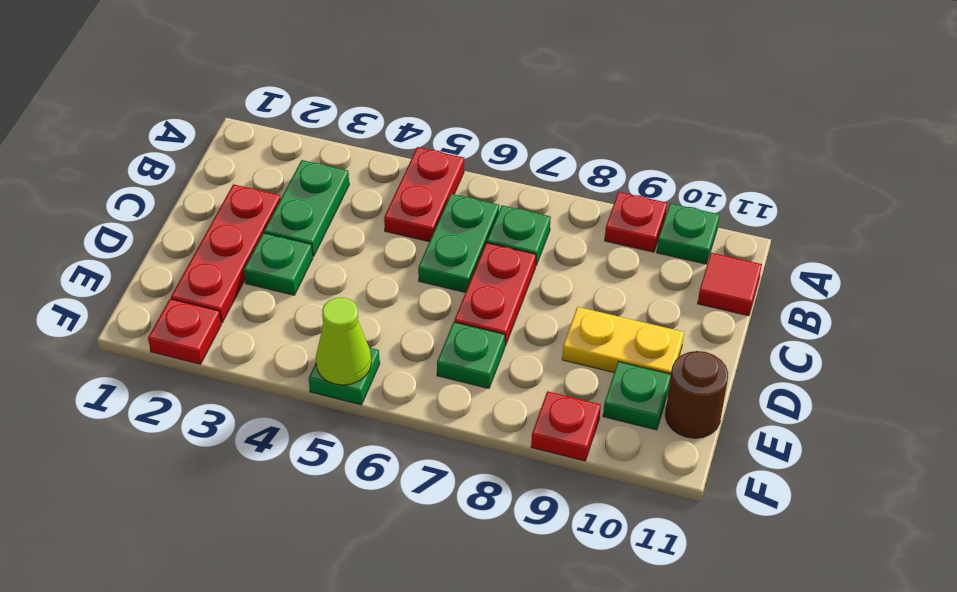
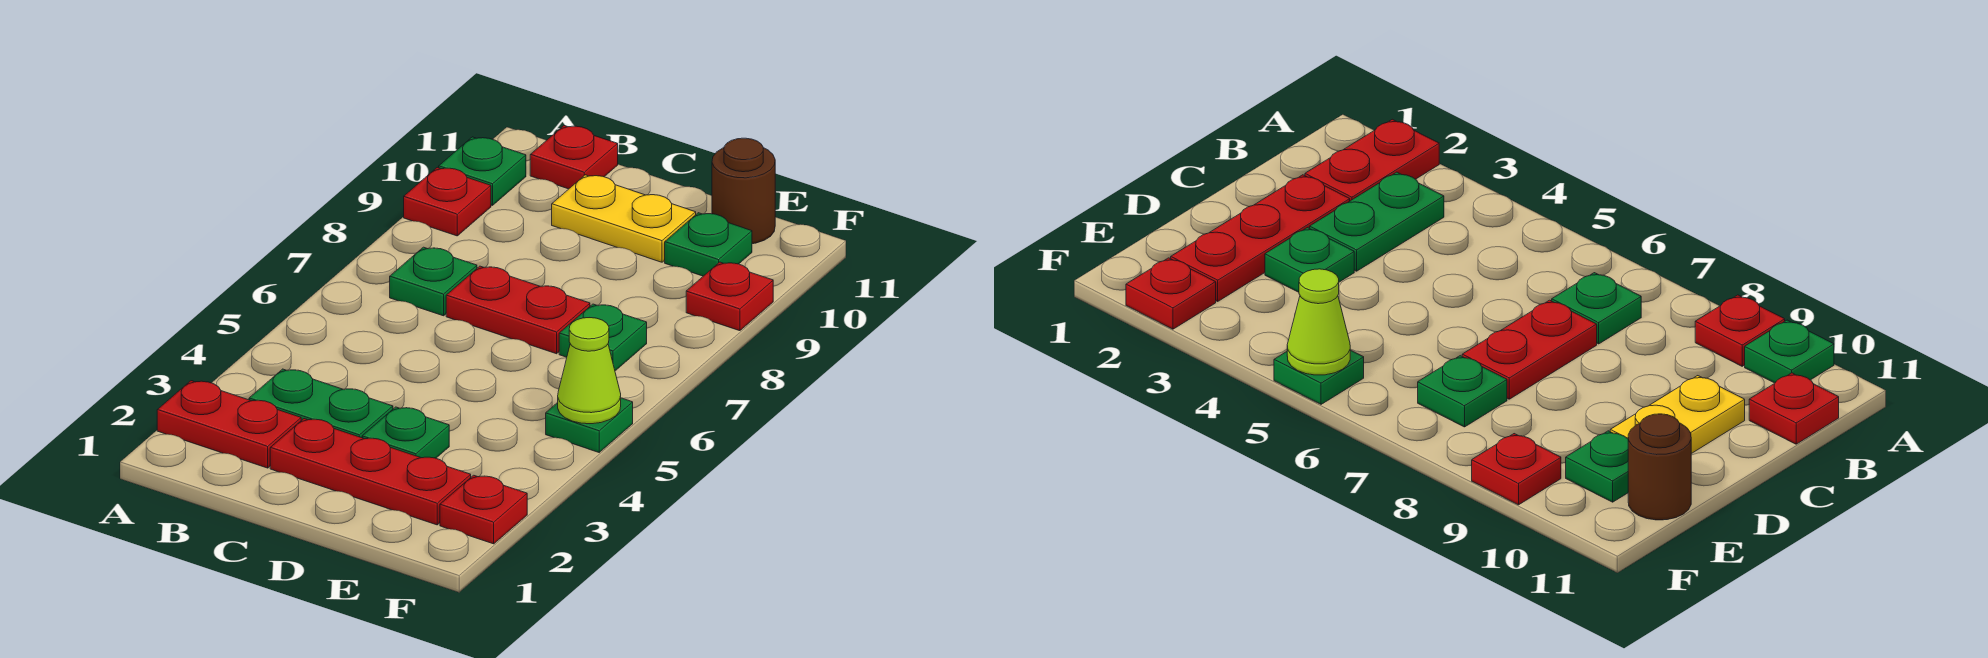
red 1x2 plate [384,147,464,242] -> red 1x2 plate moved to [157,381,301,468]
green 1x2 plate [418,194,499,292] -> none
red 1x1 tile [698,253,762,316] -> red 1x1 plate [530,126,618,189]
yellow 1x2 plate [562,307,684,374] -> yellow 1x2 plate turned to [552,175,696,262]

